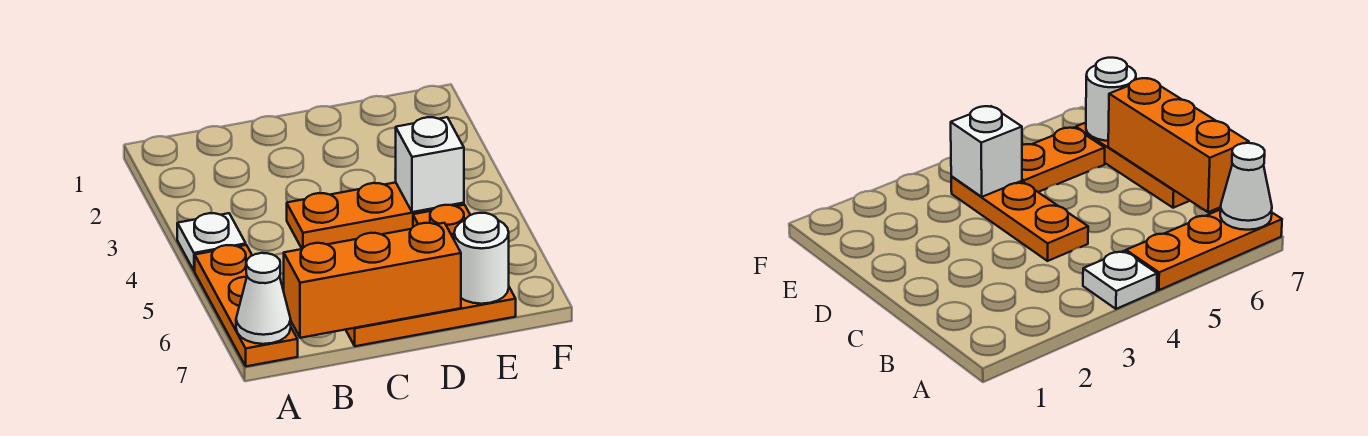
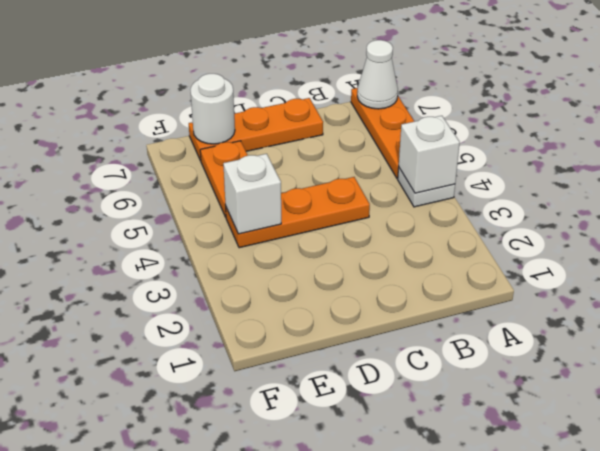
none -> white 1x1 brick [399,116,460,193]
orange 1x3 brick [284,223,461,338] -> none

